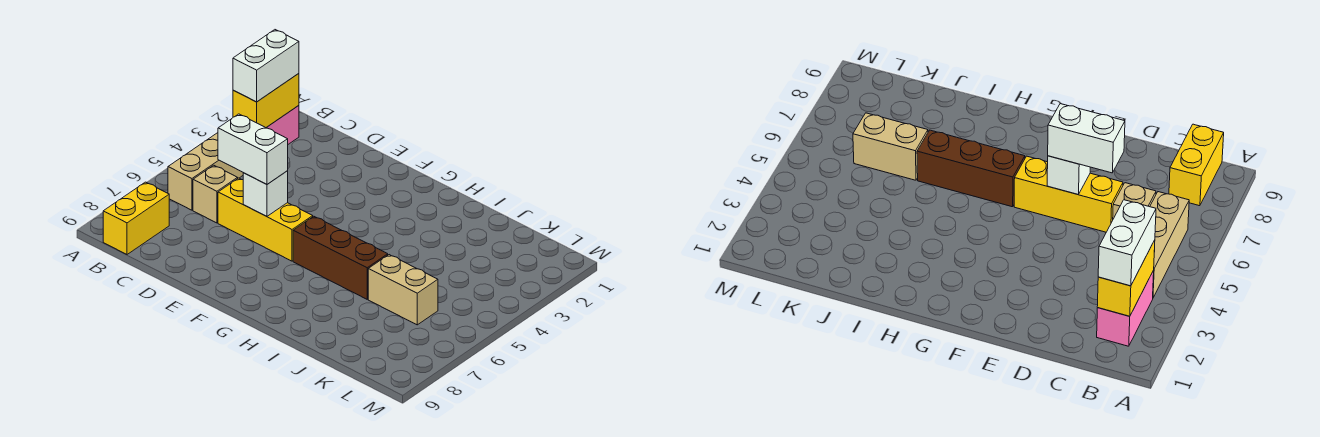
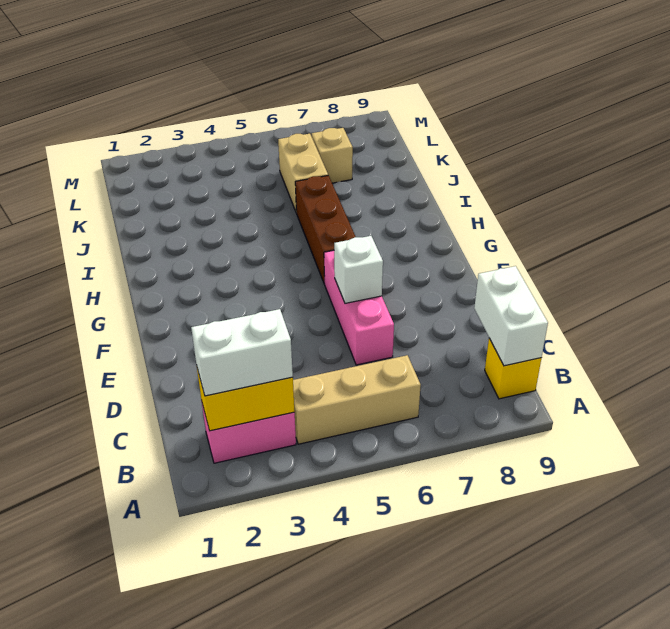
yellow 1x2 brick [103,182,169,254] -> yellow 1x1 brick [485,338,541,399]
tan 1x1 brick [193,165,238,223] -> tan 1x1 brick moved to [312,128,353,183]
yellow 1x3 brick [218,178,313,261] -> pink 1x3 brick [324,250,394,365]
white 1x2 brick [218,114,288,184] -> white 1x2 brick moved to [474,266,548,366]

